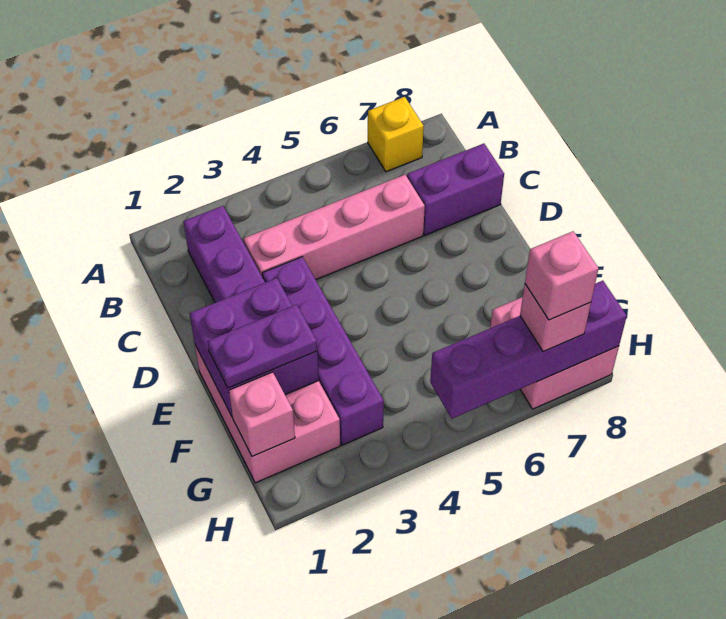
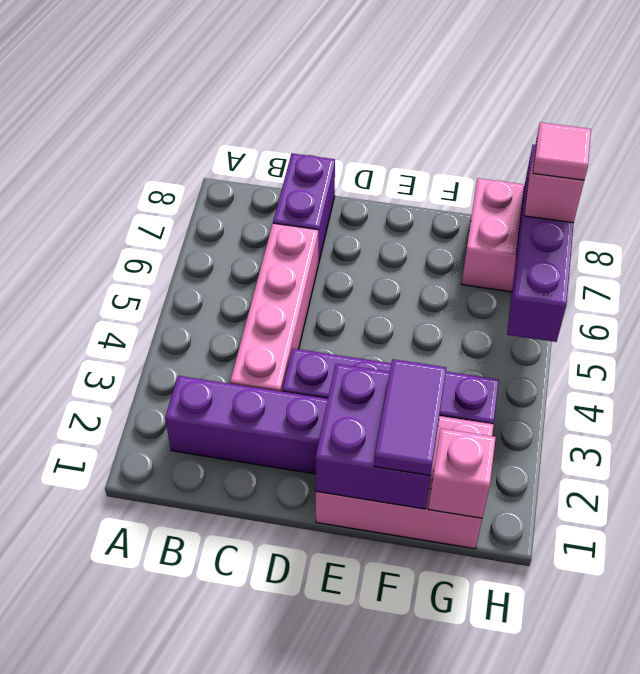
yellow 1x1 brick [368,97,424,172] -> none
purple 1x2 plate [207,305,317,388] -> purple 1x2 tile [374,359,446,476]
pink 1x1 brick [525,231,598,320] -> pink 1x1 tile [533,122,591,180]

